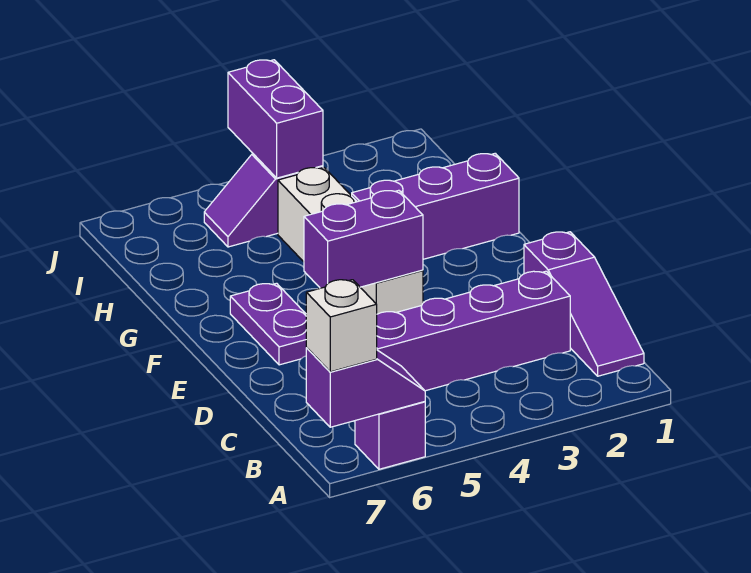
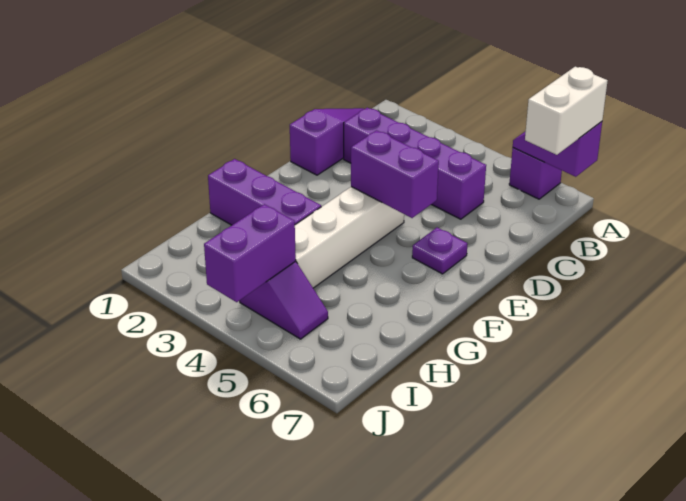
white 1x1 brick [306,280,377,372] -> white 1x2 brick [525,67,608,155]
purple 1x2 plate [230,283,307,365] -> purple 1x1 plate [412,228,467,274]

